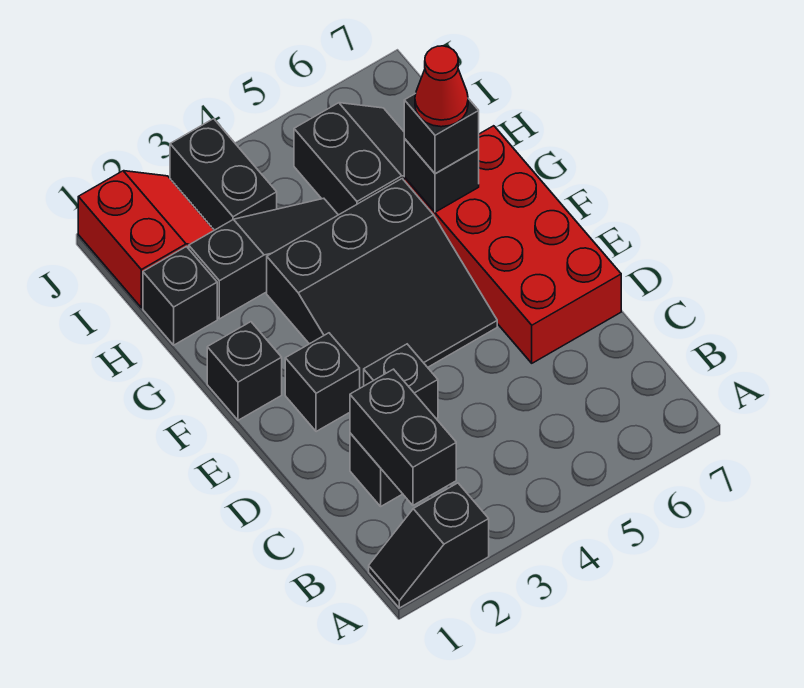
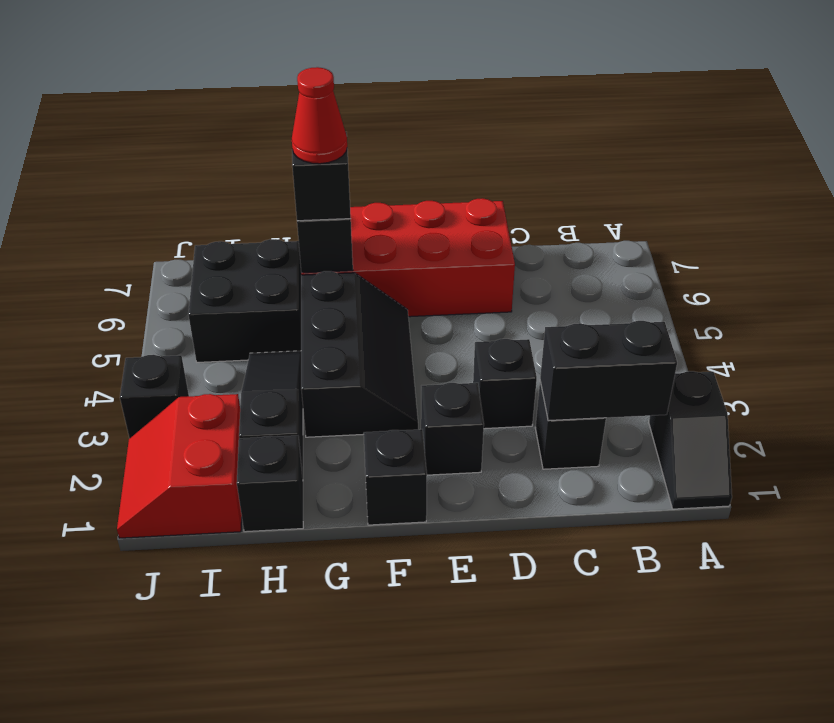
black 3x3 slope [267,179,497,388] -> black 2x3 slope [301,271,418,437]
black 2x2 slope [294,103,404,215] -> black 2x2 brick [188,239,301,362]
red 2x2 slope [78,171,214,308] -> red 2x2 slope turned to [117,394,242,538]
black 1x2 brick [170,119,277,230] -> black 1x1 brick [120,355,189,439]

